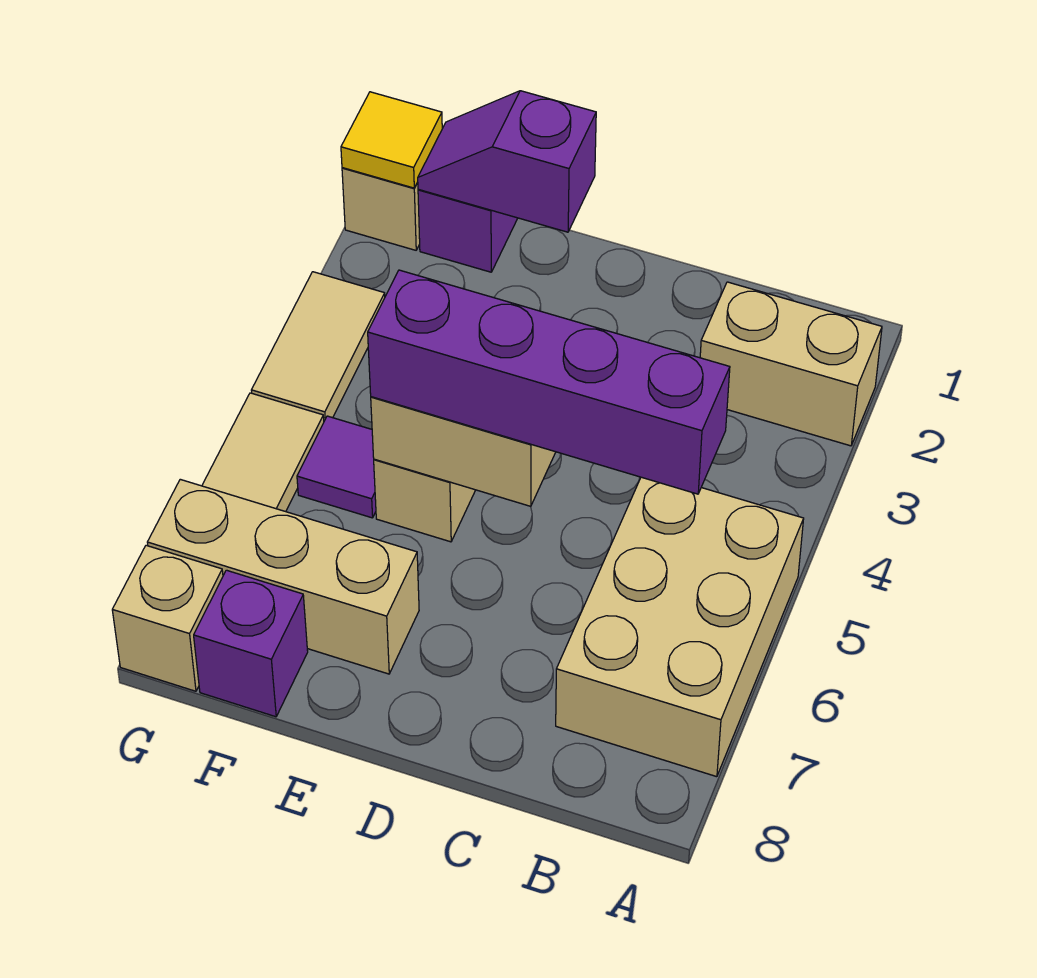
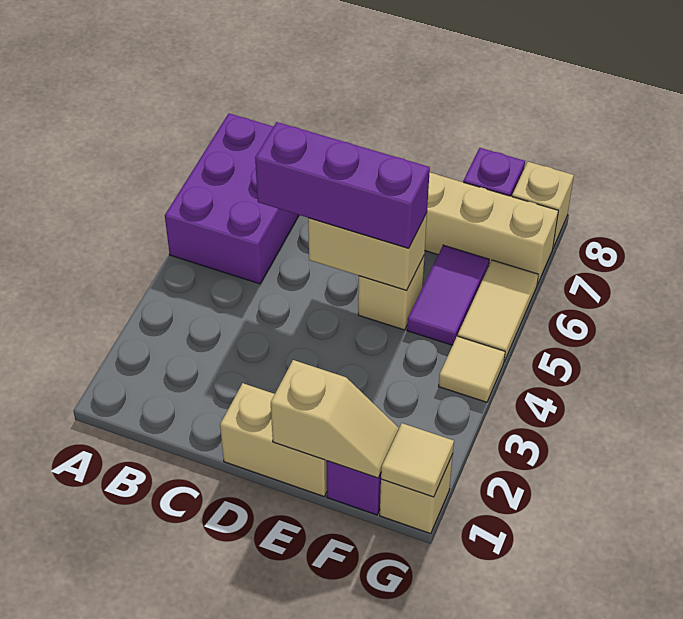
tan 1x2 brick [700,282,882,446] -> tan 1x2 brick moved to [220,383,327,496]
tan 2x3 brick [556,477,804,777] -> purple 2x3 brick [165,114,299,284]
purple 1x4 brick [368,270,730,494] -> purple 1x3 brick [255,122,430,248]
purple 1x2 slope [418,91,596,232] -> tan 1x2 slope [271,360,399,478]
purple 1x1 tile [297,416,376,518] -> purple 1x2 tile [407,245,489,345]
yellow 1x1 tile [341,92,442,188] -> tan 1x1 tile [381,423,454,497]
tan 1x2 tile [251,272,385,421] -> tan 1x1 tile [439,336,505,402]

